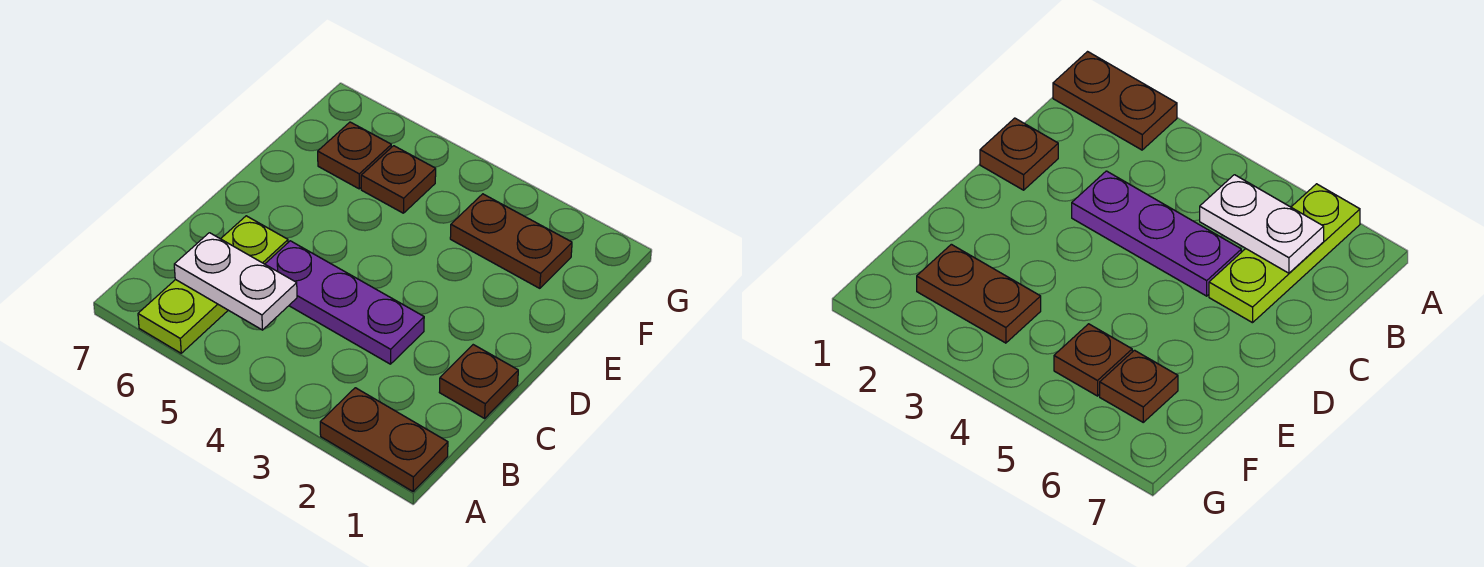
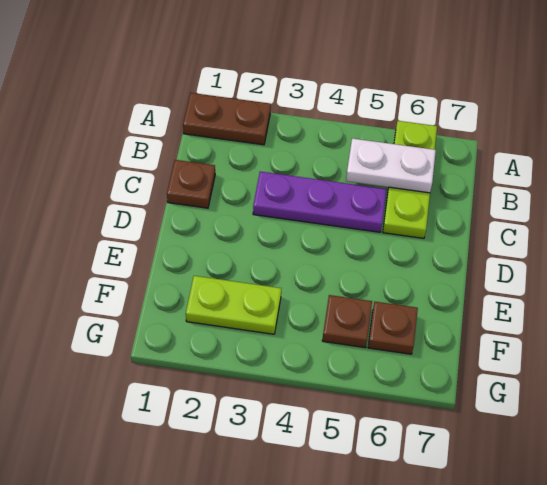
brown 1x2 plate [450,194,572,288] -> lime 1x2 plate [186,276,281,334]

